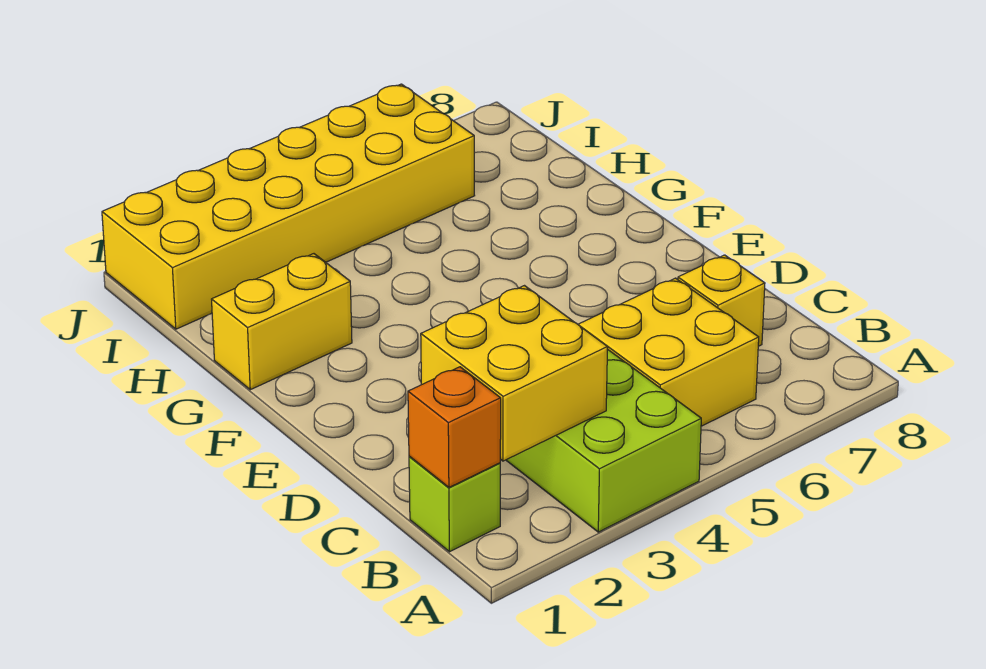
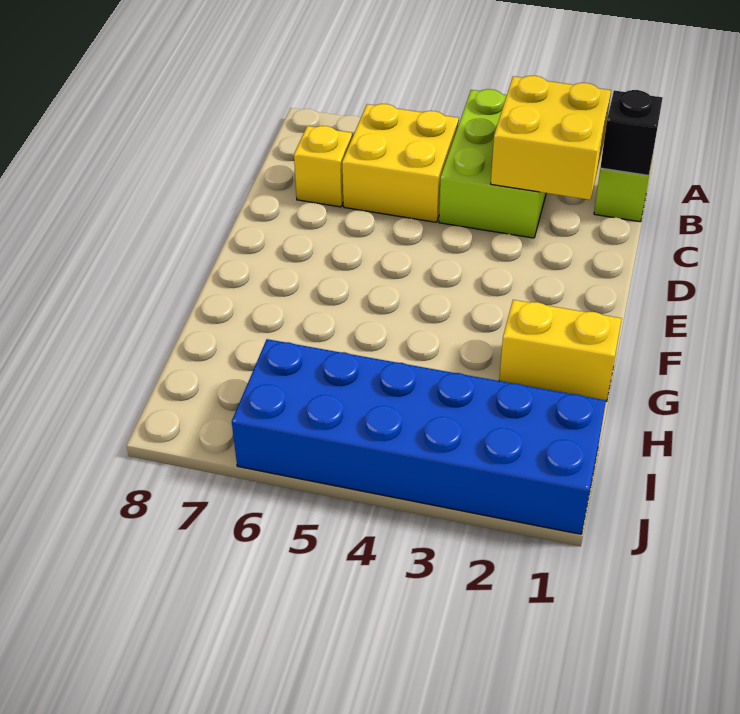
orange 1x1 brick [408,367,501,487] -> black 1x1 brick [600,90,663,175]
yellow 2x6 brick [102,84,475,329] -> blue 2x6 brick [232,339,606,534]

